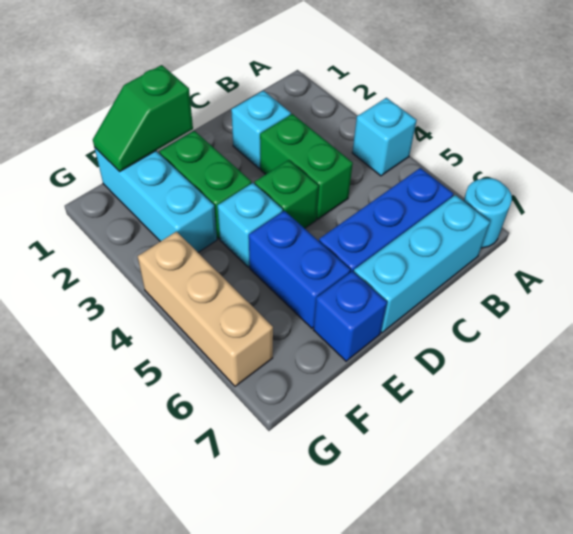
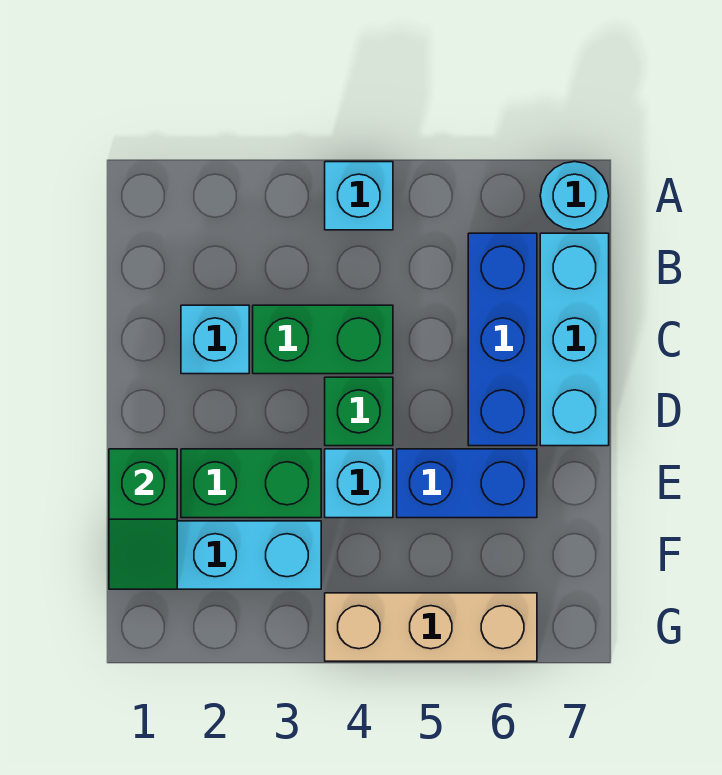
blue 1x1 brick [313,271,387,361] -> none

